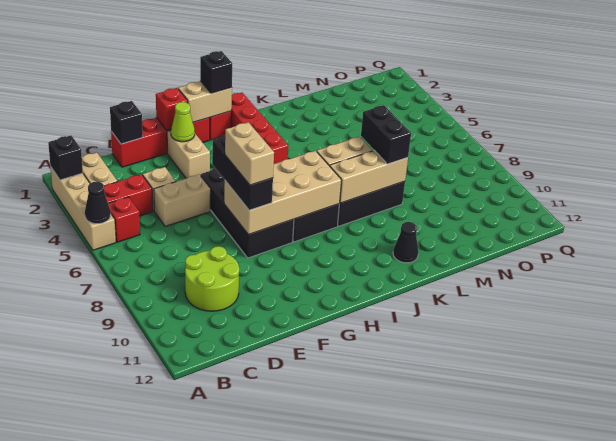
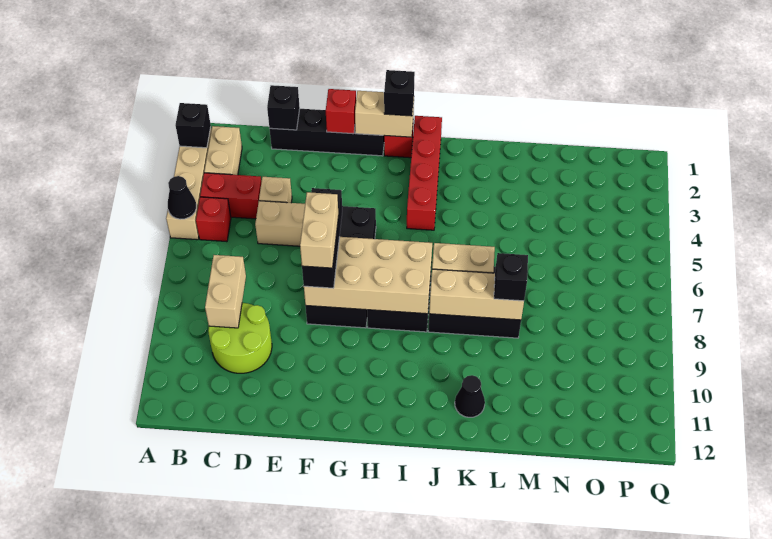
red 1x4 brick [111,118,210,167] -> black 1x4 brick [270,109,384,156]
tan 1x2 brick [167,130,210,178] -> tan 1x2 brick moved to [205,255,246,328]
lime 1x1 cone [171,102,195,142] -> none
black 1x2 brick [361,105,411,164] -> black 1x1 brick [494,253,528,301]

